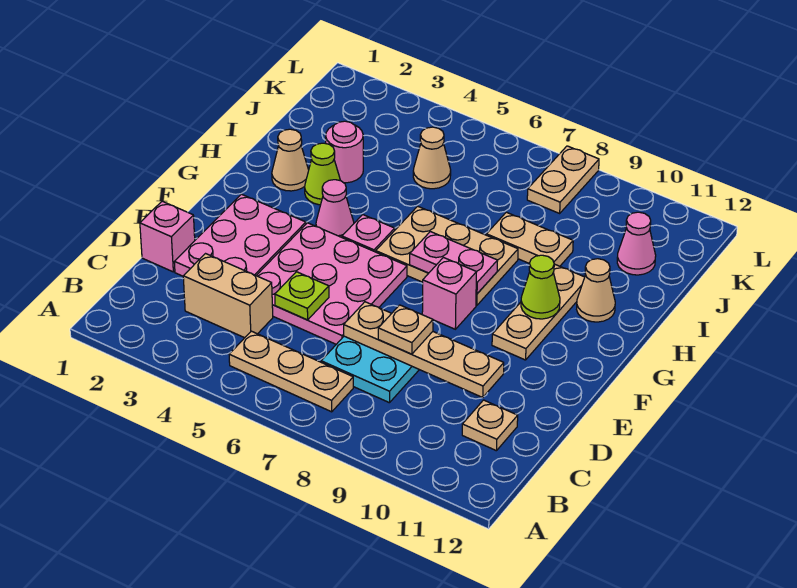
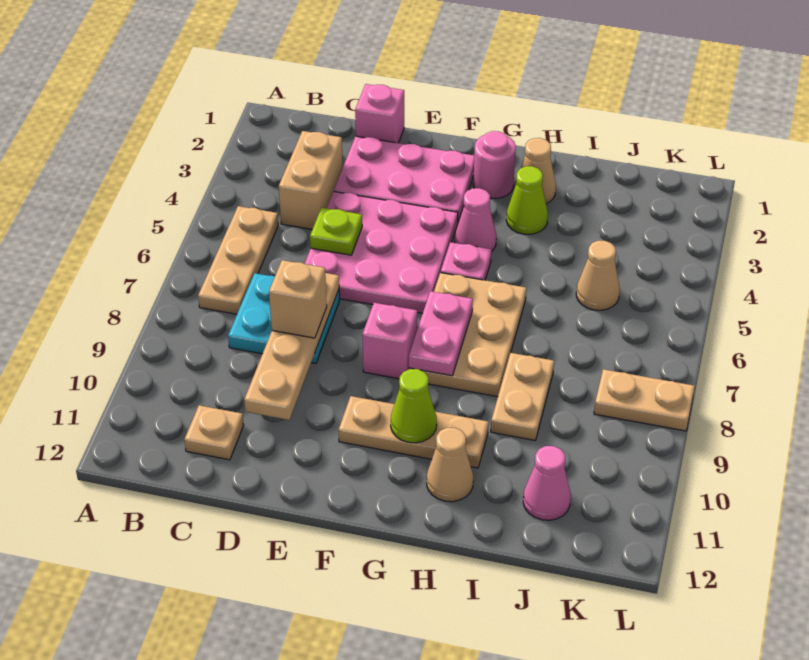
tan 1x1 plate [378,305,433,354] -> tan 1x1 brick [269,260,327,338]
pink 1x1 round brick [326,121,363,183] -> pink 1x1 round brick moved to [473,131,516,198]

